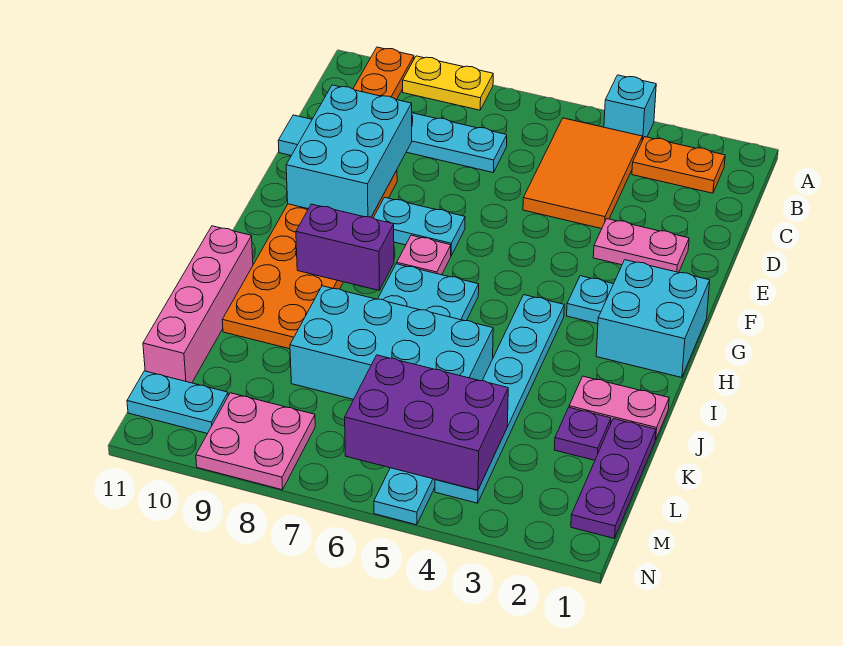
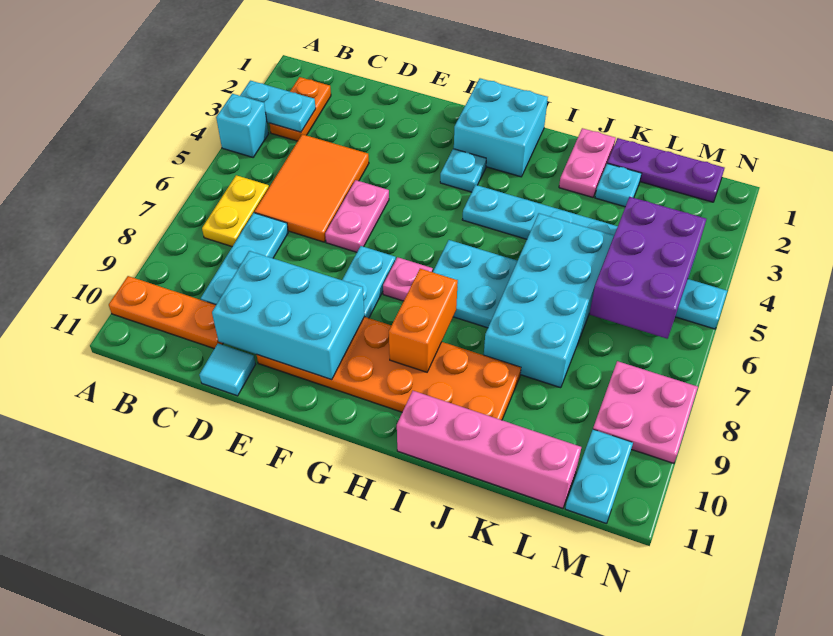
none -> cyan 1x2 plate [240,81,316,132]
yellow 1x2 plate [403,56,493,110] -> yellow 1x2 plate moved to [202,175,269,247]
orange 2x3 tile [523,118,642,229] -> orange 2x3 tile turned to [254,134,369,242]
pink 1x2 plate [593,219,689,272] -> pink 1x2 plate moved to [325,180,389,252]
purple 1x2 brick [296,204,394,290] -> orange 1x2 brick [389,269,458,372]
purple 1x1 plate [554,408,611,460] -> cyan 1x1 plate [595,163,642,207]

